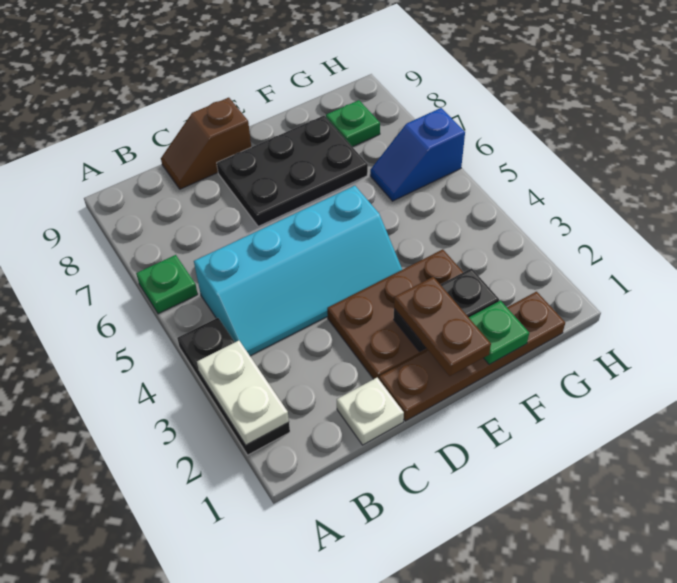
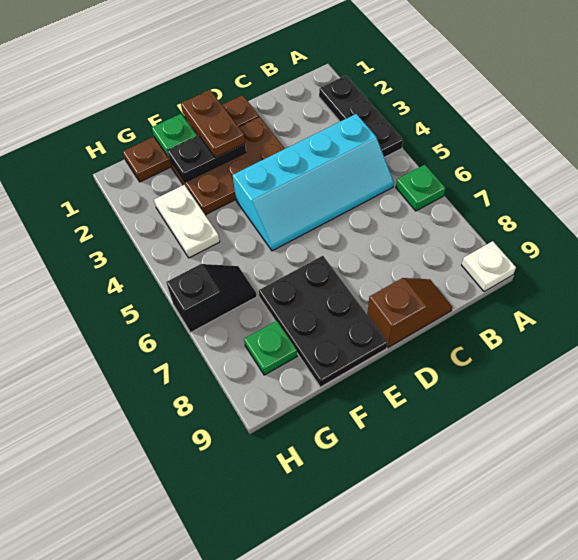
white 1x2 plate [197,341,289,445] -> white 1x2 plate moved to [154,185,220,258]
cyan 2x4 slope [194,186,402,356] -> cyan 2x4 slope turned to [233,114,394,251]
white 1x1 plate [337,378,404,445] -> white 1x1 plate moved to [462,241,516,292]
black 2x3 plate [217,116,368,227] -> black 2x3 plate turned to [259,256,388,387]
blue 1x2 slope [370,108,465,201] -> black 1x2 slope [166,264,257,333]

